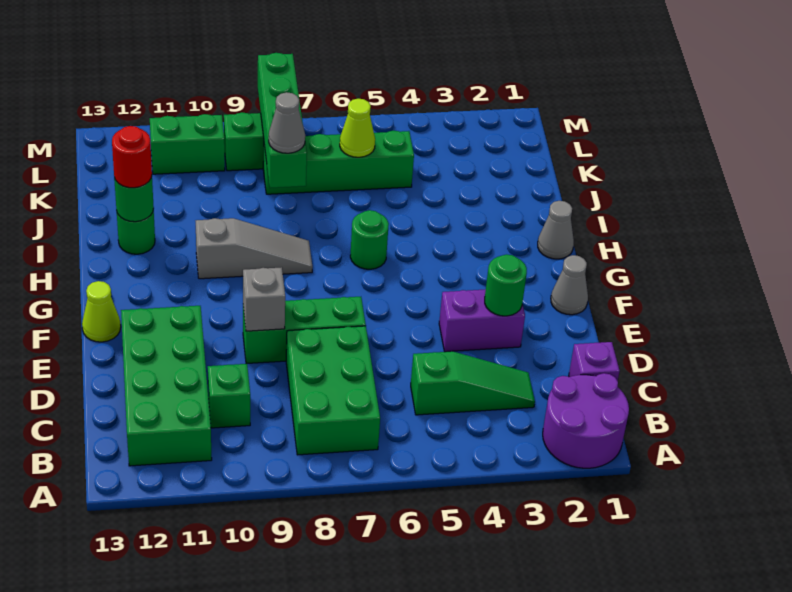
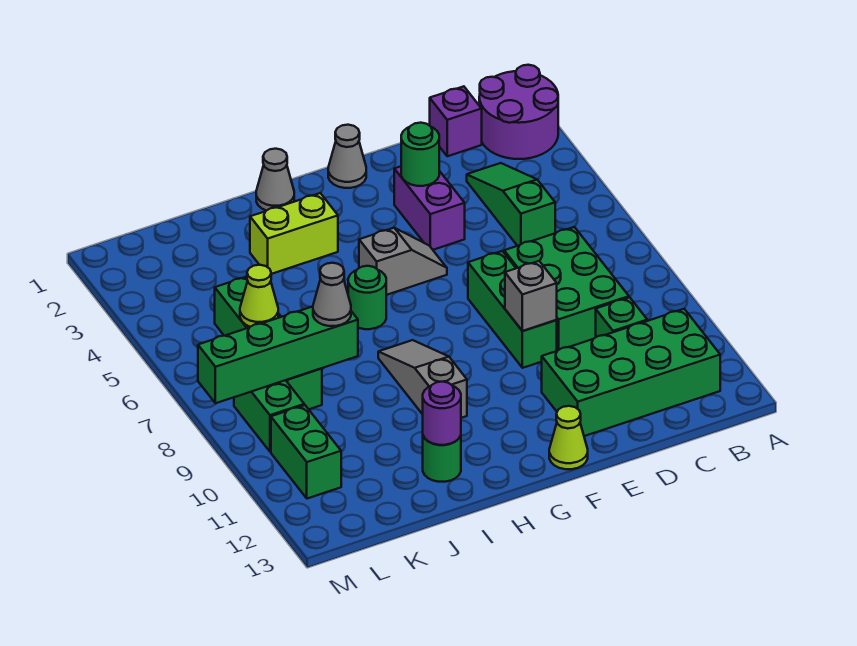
green 2x3 brick [286,326,380,455] -> green 2x3 brick turned to [504,227,629,351]
none -> grey 1x2 slope [359,228,447,295]
none -> lime 1x2 brick [250,193,338,274]
green 1x1 round brick [114,177,154,222] -> purple 1x1 round brick [423,382,461,445]
red 1x1 round brick [112,126,152,188] -> none

